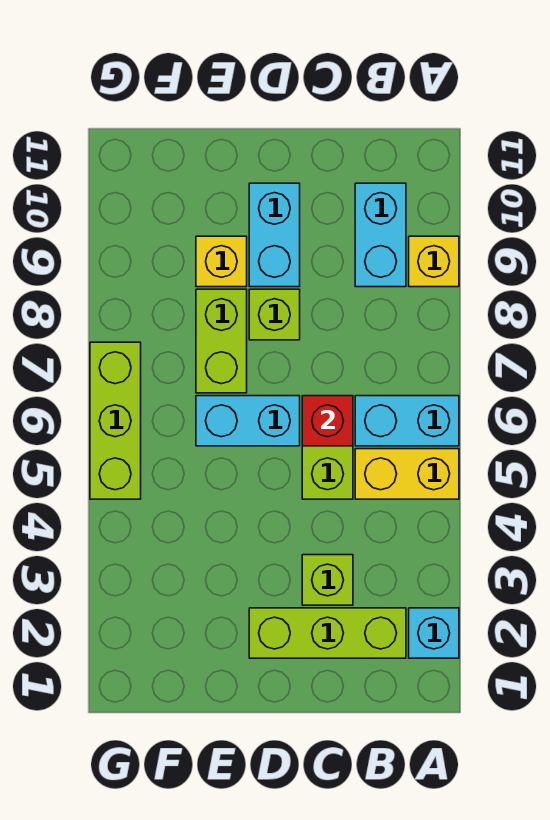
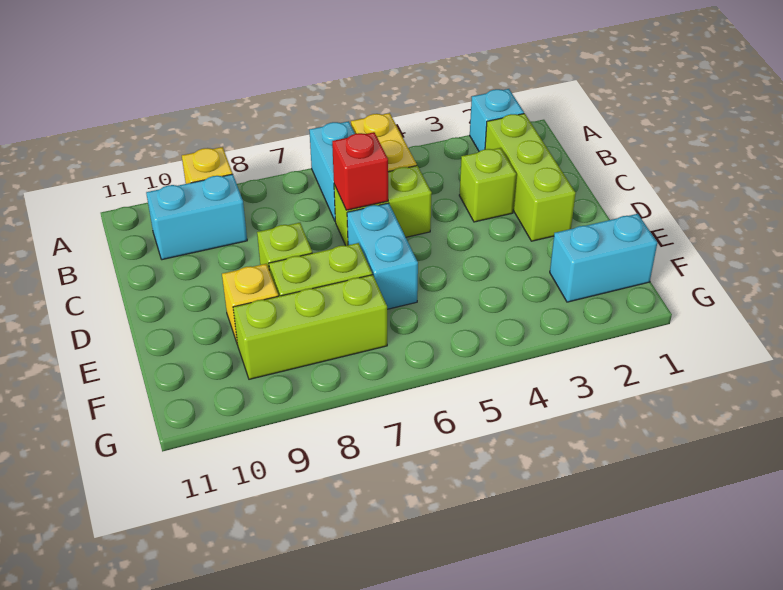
cyan 1x2 brick [249,183,300,287] -> cyan 1x2 brick moved to [550,214,657,302]
lime 1x3 brick [90,342,141,499] -> lime 1x3 brick moved to [233,275,387,379]

